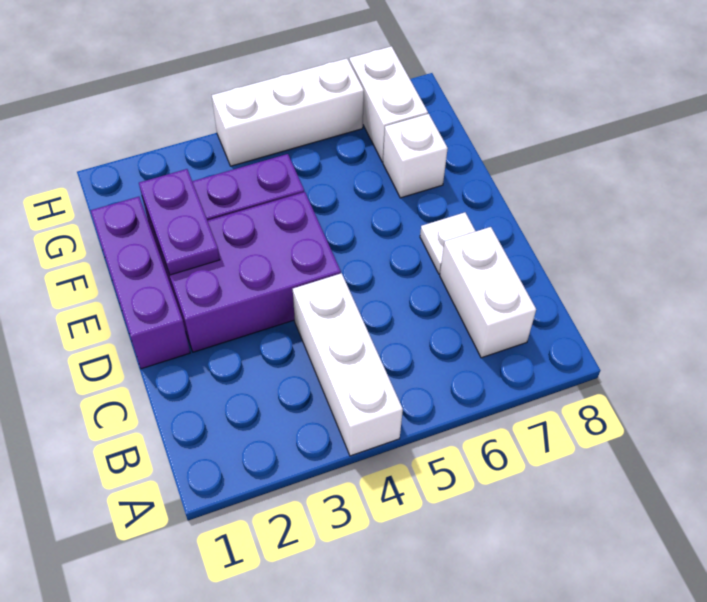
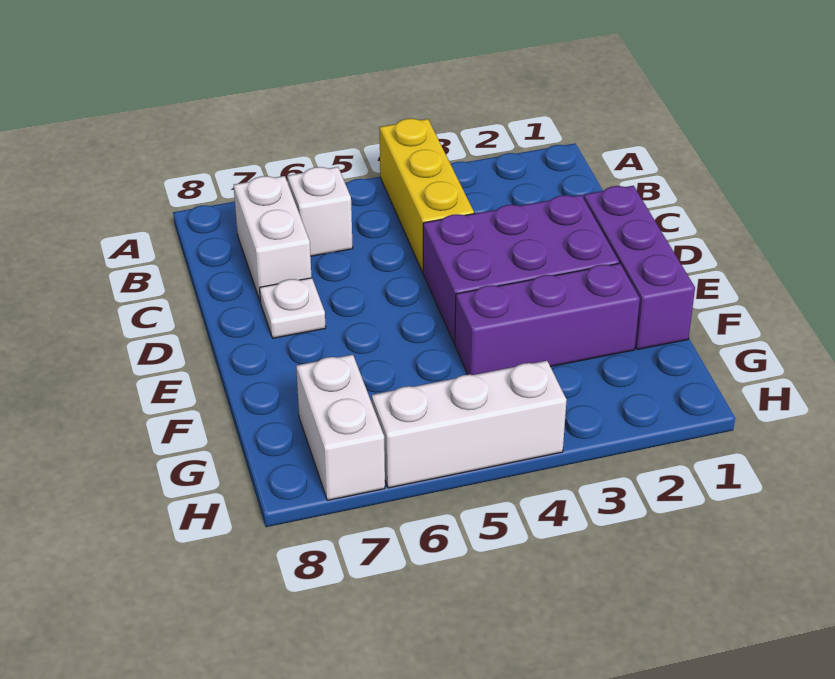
white 1x3 brick [293,273,403,456] -> yellow 1x3 brick [379,118,474,272]
purple 1x2 plate [139,169,220,275] -> none
white 1x1 brick [383,114,448,198] -> white 1x1 brick moved to [287,167,353,256]

